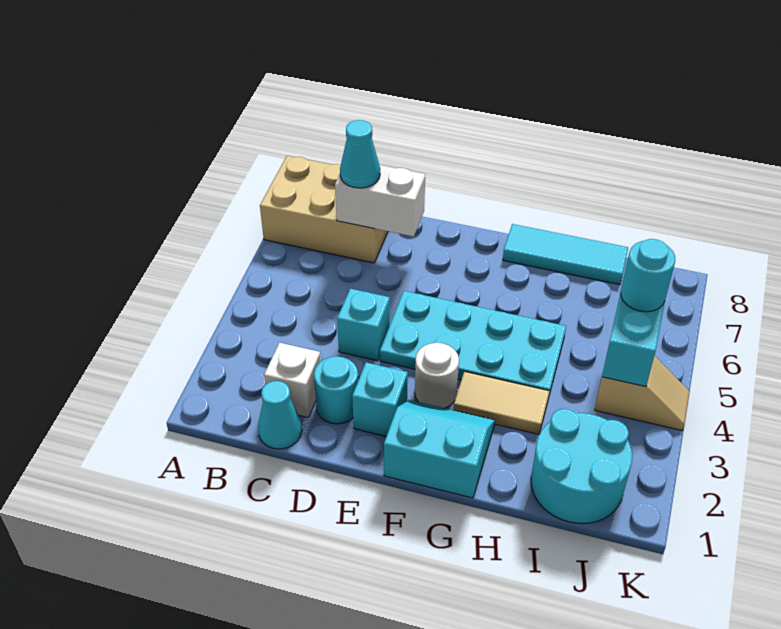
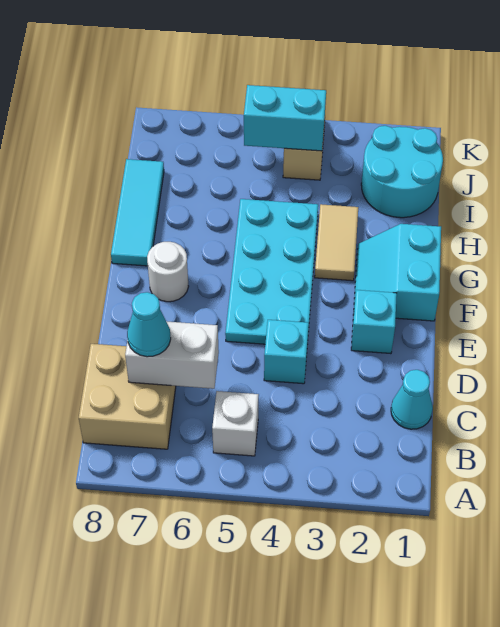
tan 2x3 brick [260,156,388,263] -> tan 2x2 brick [79,344,176,449]
white 1x1 brick [264,343,321,418] -> white 1x1 brick moved to [212,391,258,456]
white 1x2 brick [335,165,425,237] -> white 1x2 brick turned to [125,321,219,389]
cyan 1x1 round brick [314,356,358,424] -> none
white 1x1 round brick [415,343,459,408] -> white 1x1 round brick moved to [147,242,189,302]
cyan 1x1 round brick [621,239,675,312] -> none

